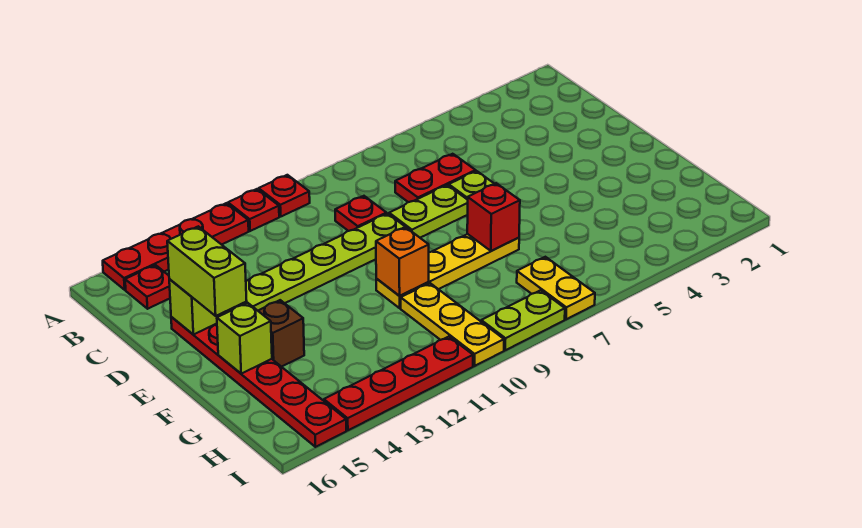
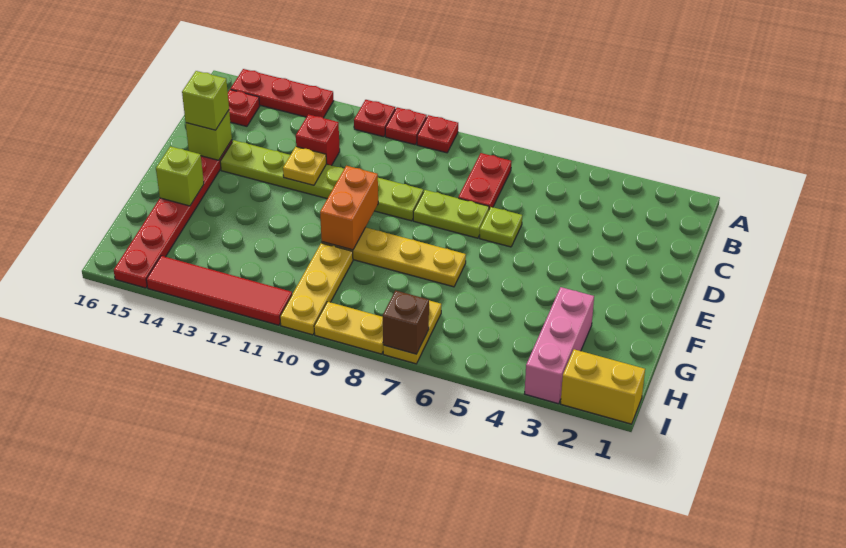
red 1x4 plate [103,203,249,290] -> red 1x3 plate [231,69,334,118]
red 1x2 plate [395,154,476,202] -> red 1x2 plate turned to [458,153,511,209]
red 1x1 plate [335,196,387,231] -> red 1x1 plate moved to [417,115,458,153]
none -> yellow 1x1 plate [283,147,326,185]
lime 1x2 brick [167,226,247,316] -> lime 1x1 brick [182,71,229,130]
red 1x1 brick [467,183,520,251] -> red 1x1 brick moved to [296,114,340,166]
orange 1x1 brick [376,227,429,296] -> orange 1x2 brick [320,166,378,250]
brown 1x1 brick [258,300,304,367] -> brown 1x1 brick moved to [383,291,429,354]
none -> pink 1x3 brick [525,287,594,404]
none -> yellow 1x2 brick [561,349,645,424]
lime 1x2 plate [481,290,565,350] -> yellow 1x2 plate [314,302,383,354]
red 1x4 plate [324,337,473,430] -> red 1x4 tile [146,256,292,325]

